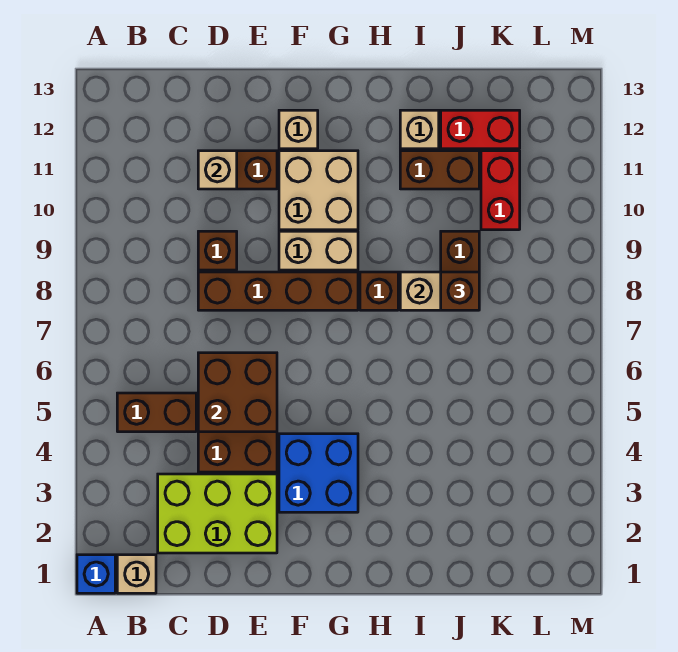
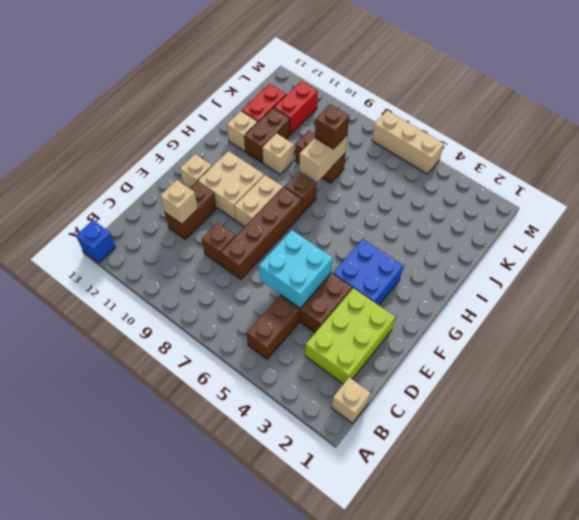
blue 1x1 brick [77,555,115,593] -> blue 1x1 brick moved to [76,220,116,263]
brown 2x2 brick [198,353,277,432] -> cyan 2x2 brick [259,230,333,308]
none -> tan 1x1 brick [262,133,294,174]
red 1x2 brick [481,151,520,230] -> red 1x2 brick turned to [274,81,318,135]
none -> tan 1x3 brick [372,110,444,174]

